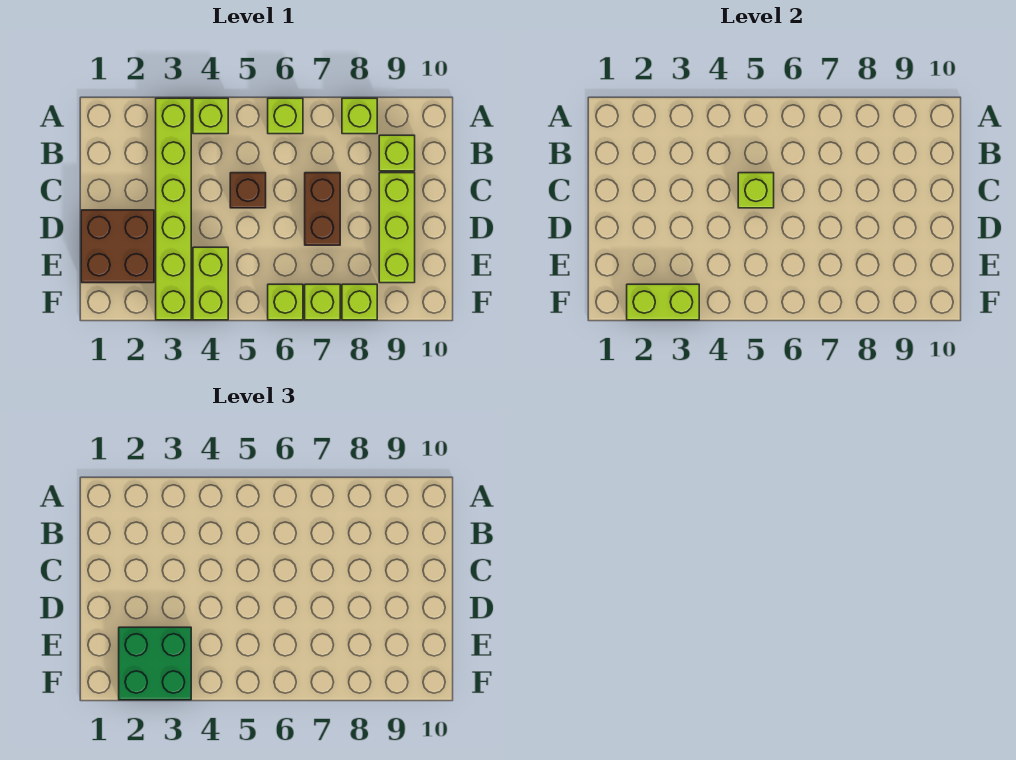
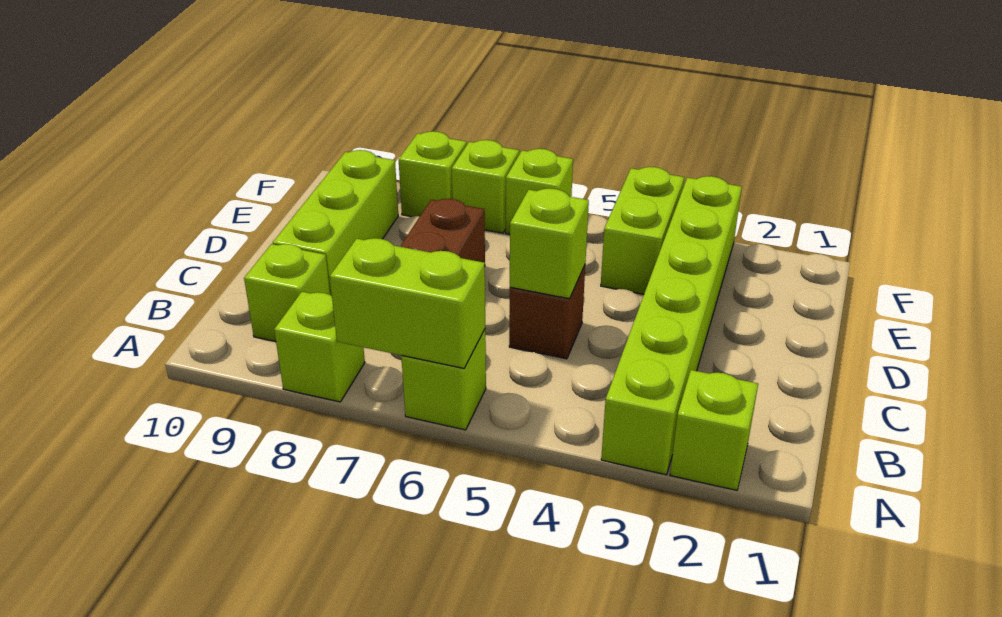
lime 1x1 brick [193,98,228,134] -> lime 1x1 brick moved to [670,370,758,490]
brown 2x2 brick [81,210,154,283] -> none
green 2x2 brick [119,627,191,700] -> none
lime 1x2 brick [627,284,699,320] -> lime 1x2 brick moved to [330,238,485,368]

